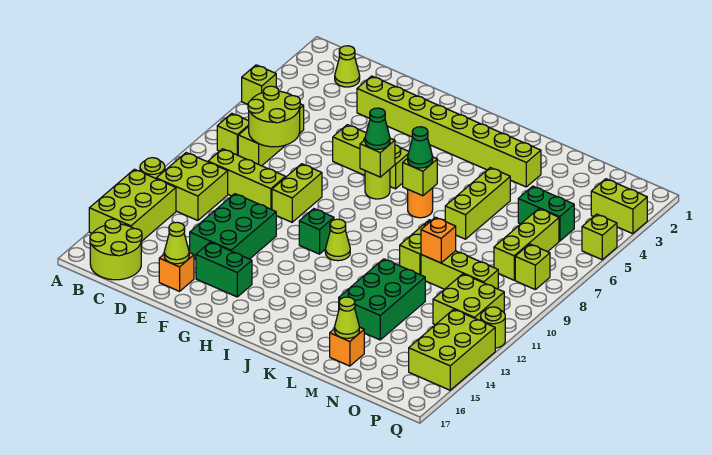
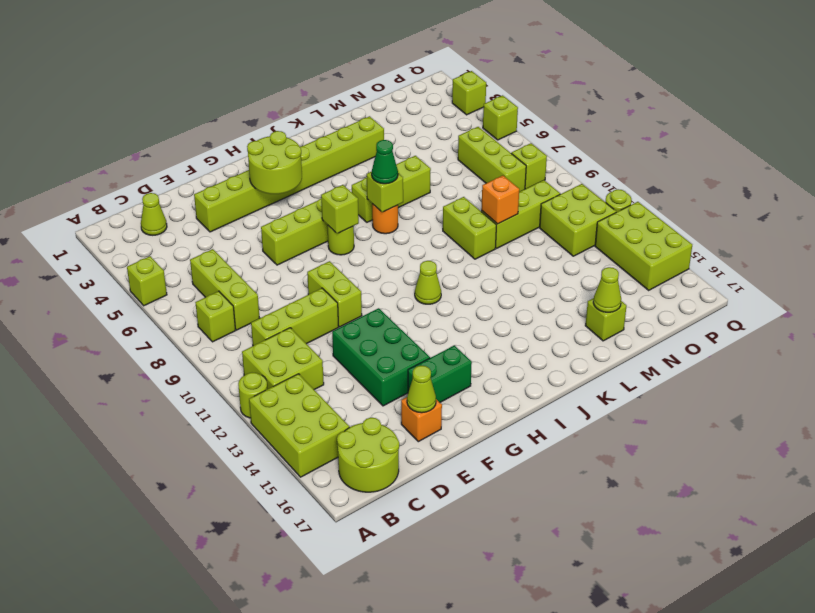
lime 2x2 round brick [248,86,300,147] -> lime 2x2 round brick moved to [247,131,302,194]
green 1x1 cone [365,108,390,149] -> none
green 1x1 brick [299,209,334,254] -> none
lime 1x3 brick [445,168,510,239] -> lime 1x3 brick turned to [352,156,431,222]
green 2x3 brick [339,259,425,340] -> none
orange 1x1 brick [330,327,364,366] -> lime 1x1 brick [585,298,626,341]
green 1x2 brick [518,186,574,241] -> none
lime 1x2 brick [591,179,647,234] -> lime 1x1 brick [452,71,486,115]

